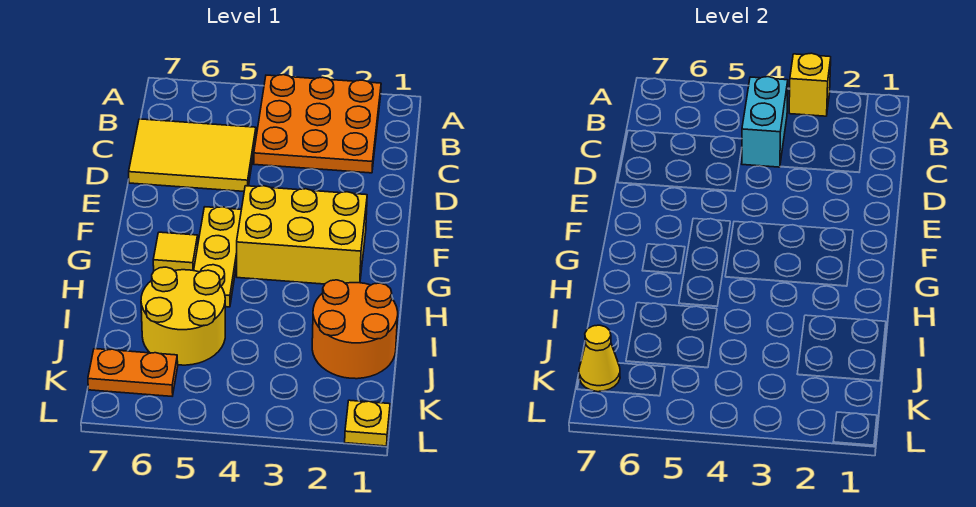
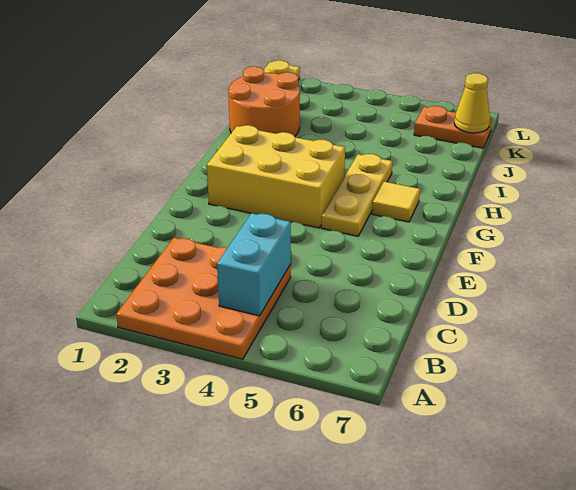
yellow 1x1 brick [789,53,831,116] -> none
yellow 2x3 tile [129,119,256,191] -> none
yellow 2x2 round brick [141,267,225,365] -> none

